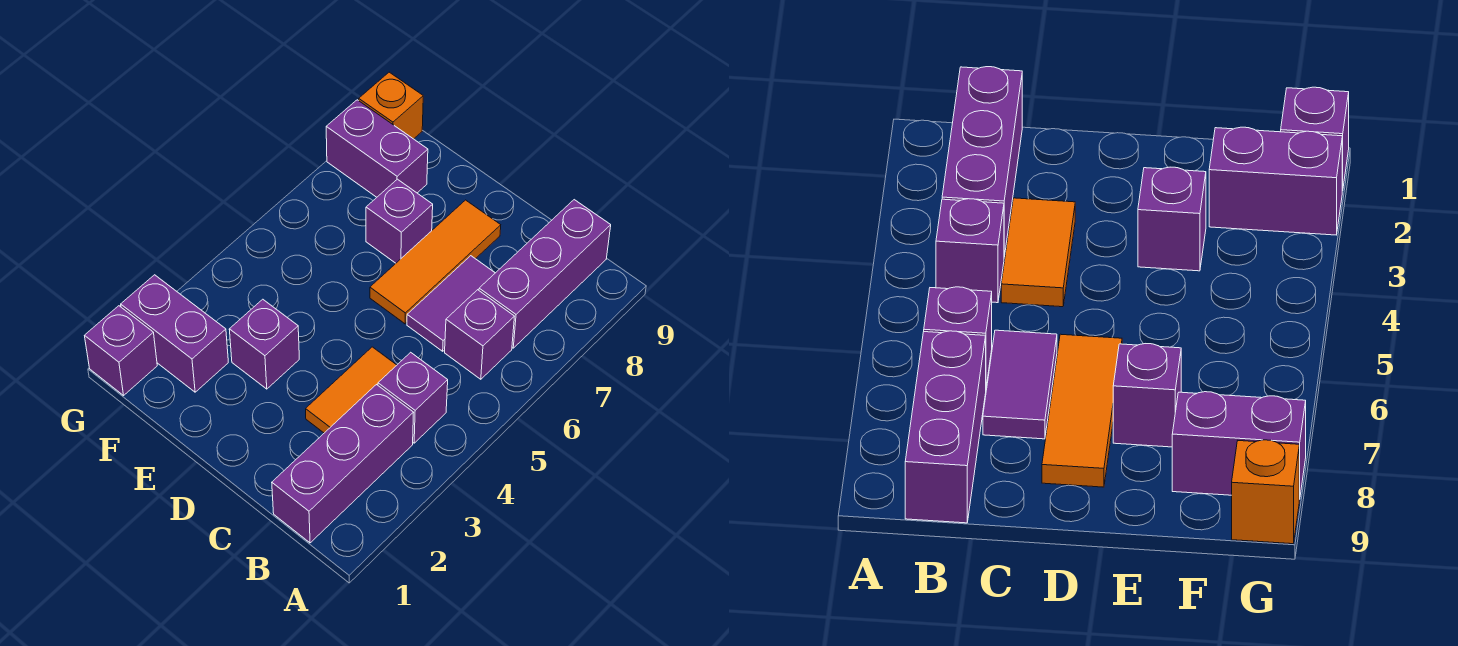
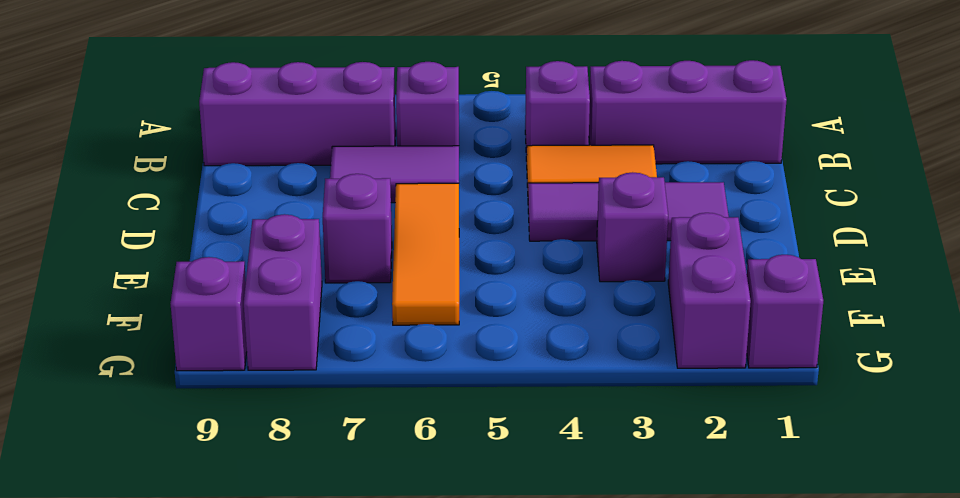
none -> purple 1x3 tile [528,182,729,241]
orange 1x3 tile [370,200,501,324] -> orange 1x3 tile turned to [392,183,459,325]
orange 1x1 brick [359,72,423,139] -> purple 1x1 brick [171,257,247,371]

